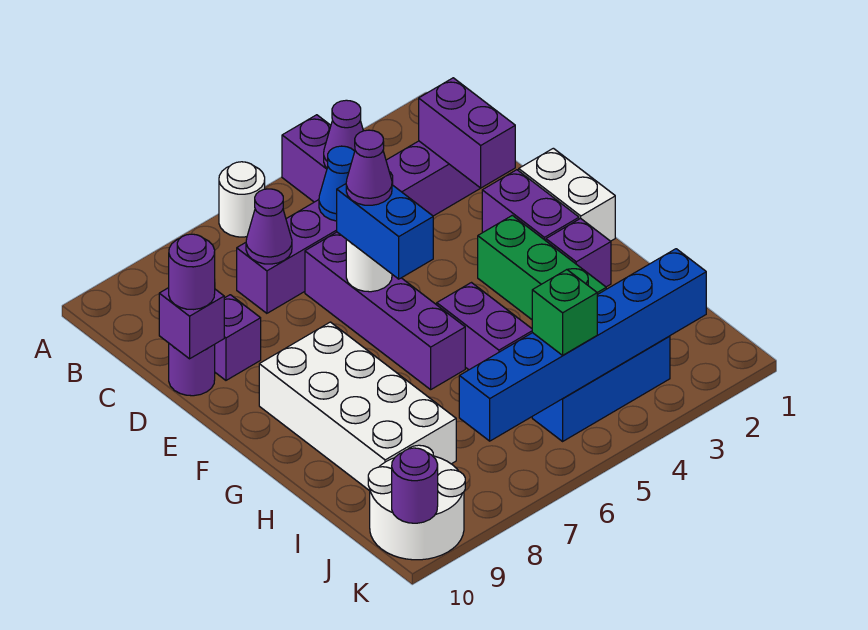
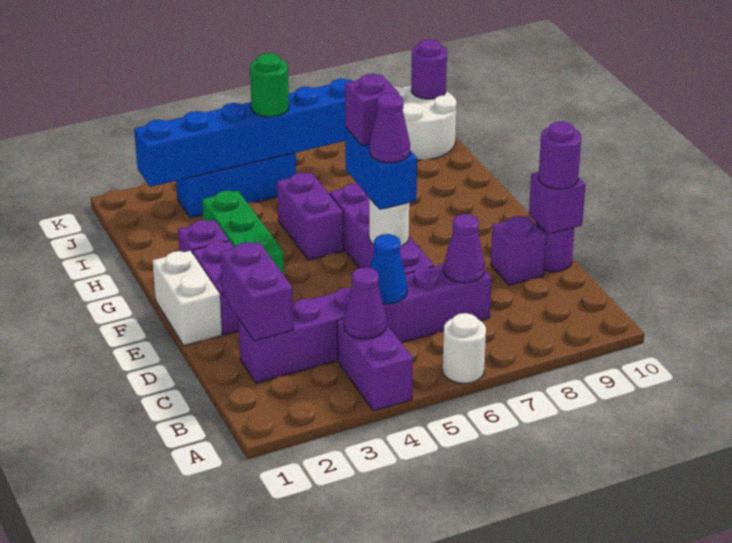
none -> purple 1x1 brick [345,74,399,146]
white 2x4 brick [259,322,456,491] -> none
green 1x1 brick [532,270,597,355] -> green 1x1 round brick [250,53,289,117]

